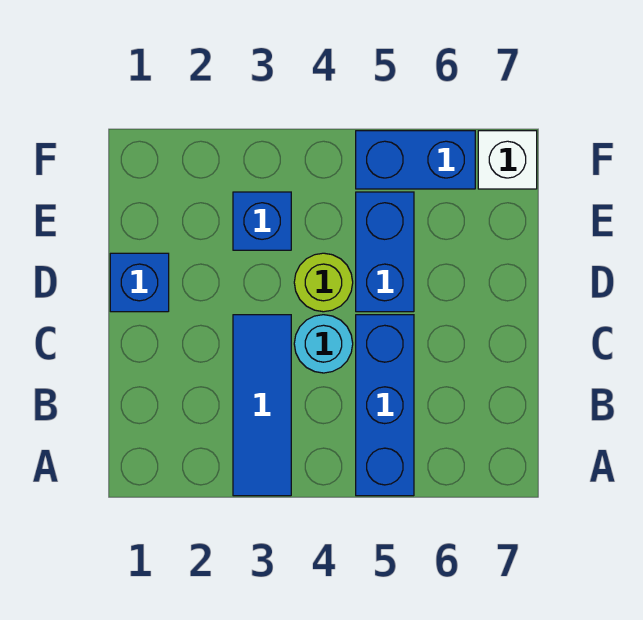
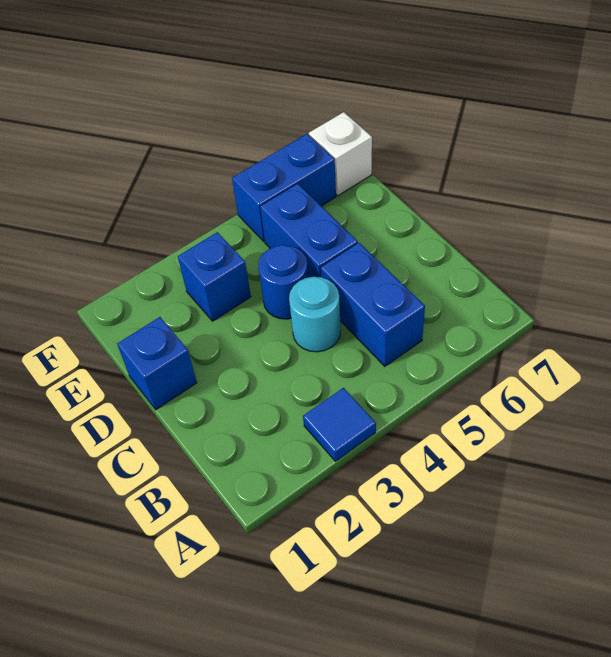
blue 1x3 tile [233,315,291,496] -> blue 1x1 tile [303,388,376,461]
blue 1x3 brick [356,315,414,496] -> blue 1x2 brick [321,243,425,366]
lime 1x1 round brick [294,253,353,312] -> blue 1x1 round brick [258,245,308,319]

